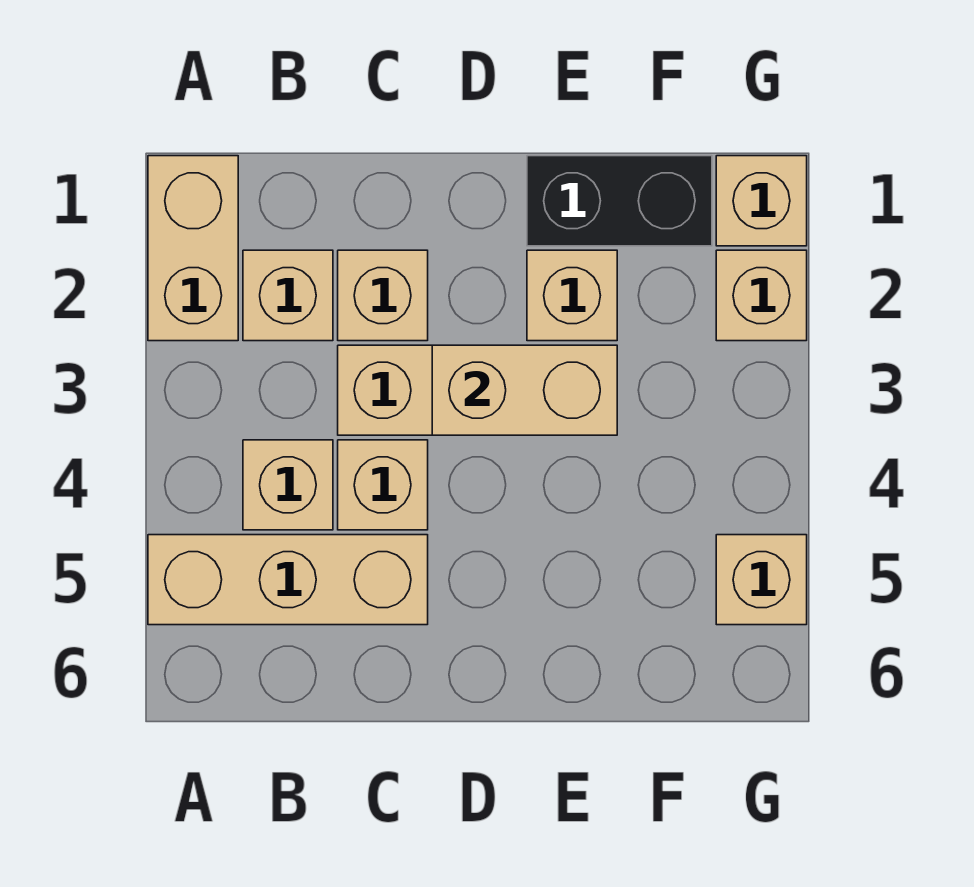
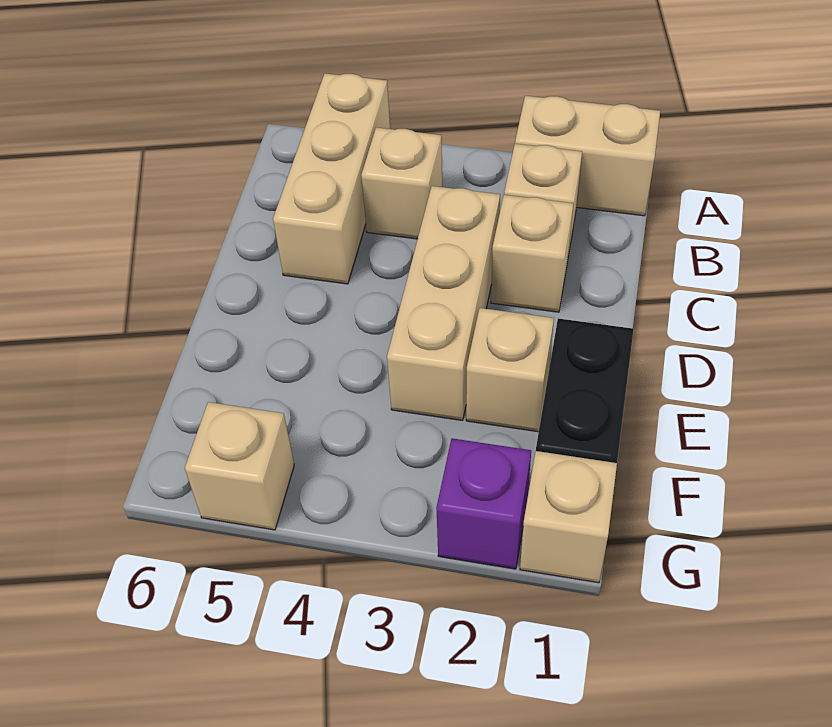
tan 1x1 brick [338,440,428,530] -> none
tan 1x2 brick [432,345,617,435] -> none
tan 1x1 brick [716,250,807,341] -> purple 1x1 brick [436,438,531,569]

